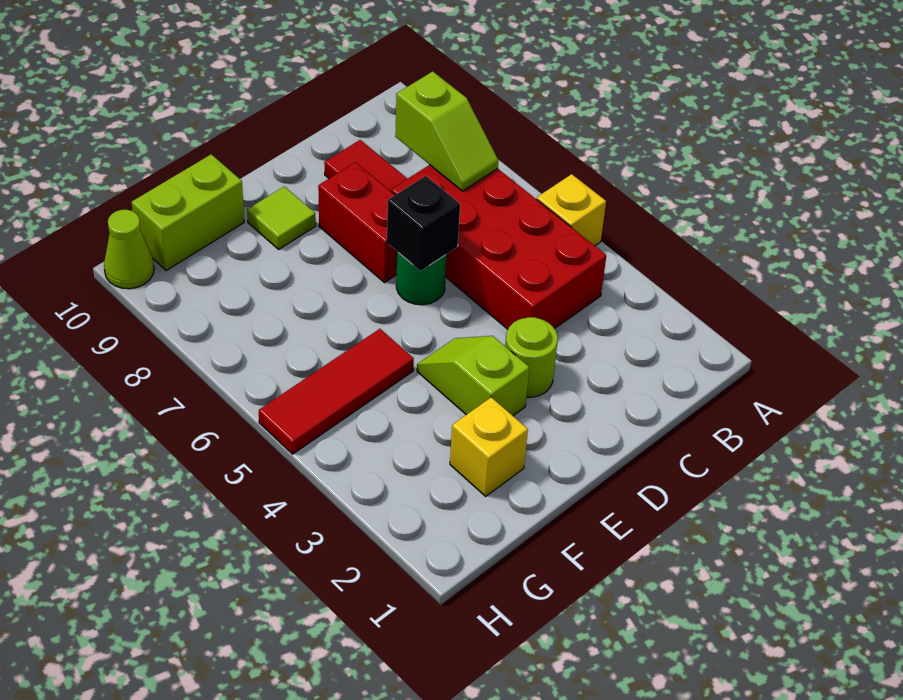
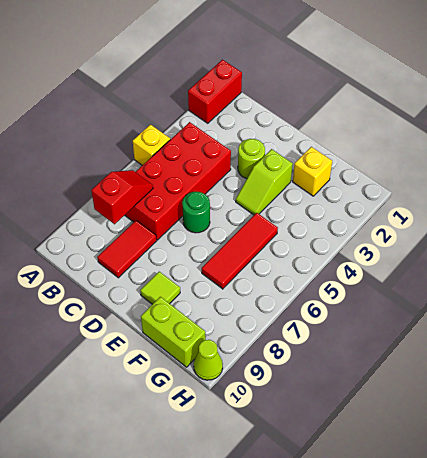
lime 1x2 slope [395,71,499,191] -> red 1x2 slope [91,170,153,224]
black 1x1 brick [387,176,460,271] -> none
red 1x2 brick [318,162,397,283] -> red 1x2 brick moved to [188,60,242,123]
red 1x3 tile [259,329,414,454] -> red 1x3 tile turned to [202,213,278,289]

